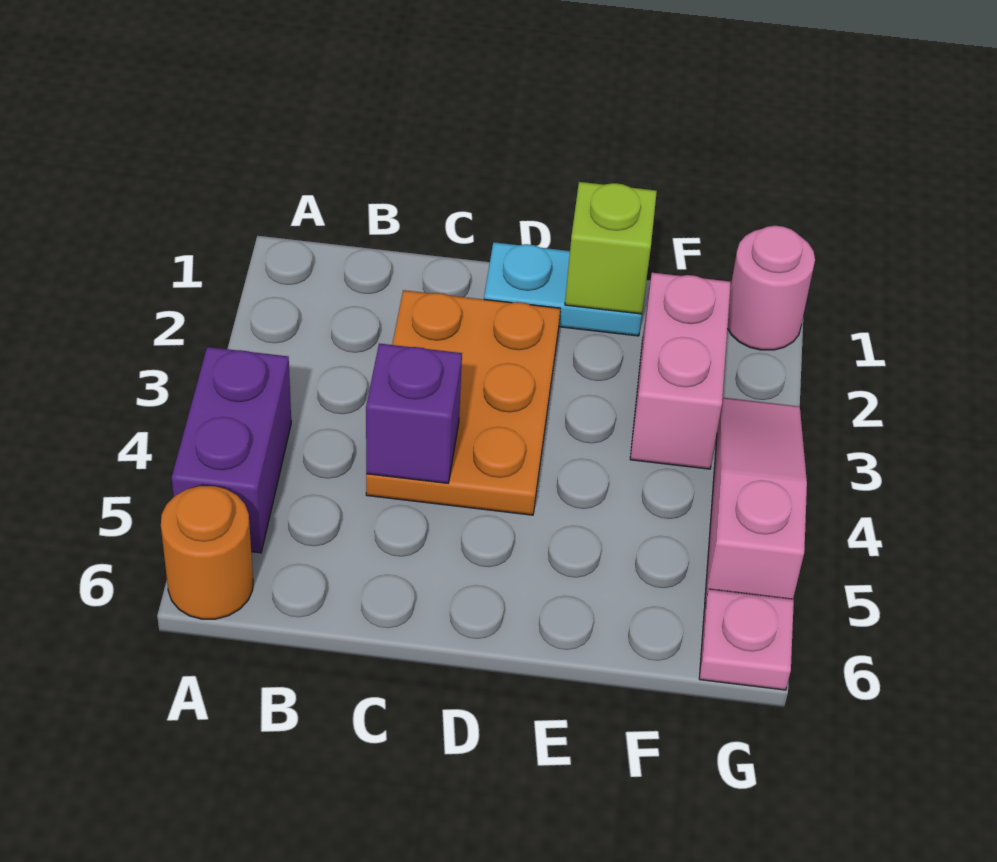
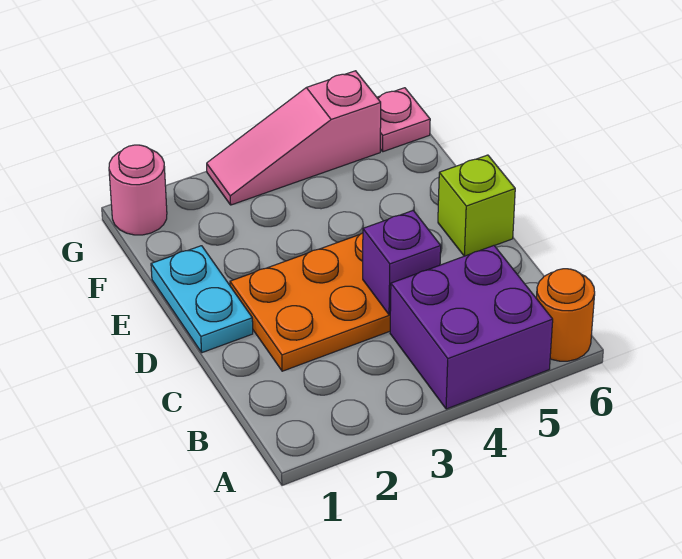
purple 1x2 brick [172,347,291,553] -> purple 2x2 brick [390,246,553,409]
lime 1x1 brick [565,182,657,314] -> lime 1x1 brick moved to [438,155,515,256]
pink 1x2 brick [630,273,731,469] -> none

